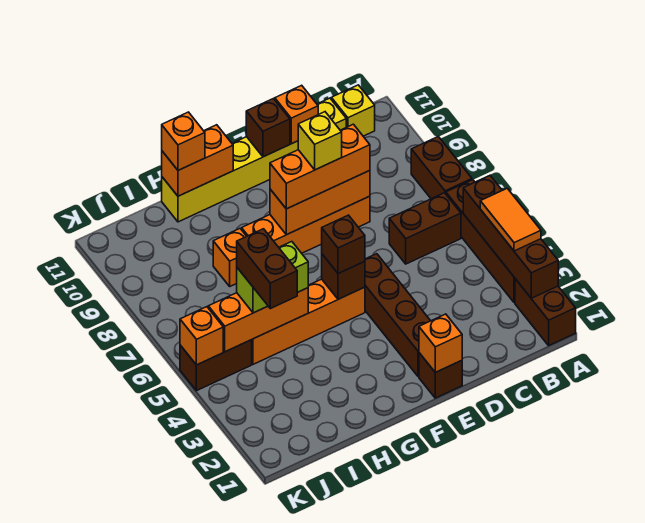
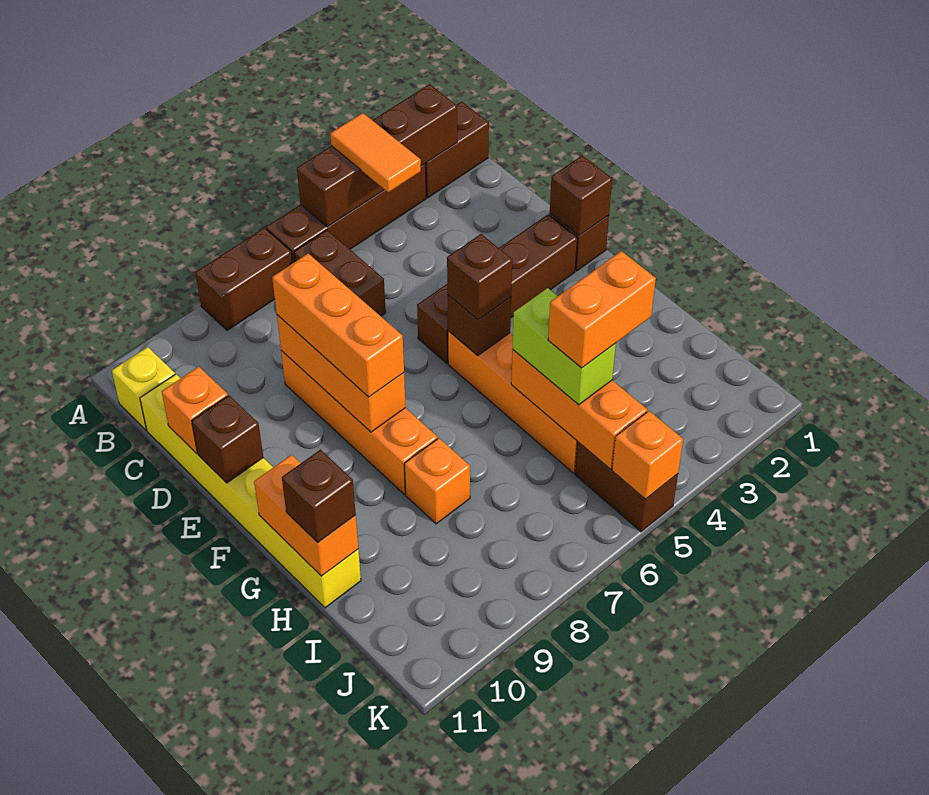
orange 1x2 tile [480,188,541,251] -> orange 1x2 tile turned to [330,113,421,192]
orange 1x1 brick [419,314,462,372] -> brown 1x1 brick [550,156,612,236]
yellow 1x1 brick [298,112,342,170] -> none
orange 1x1 brick [162,112,205,170] -> brown 1x1 brick [282,450,356,543]
brown 1x2 brick [237,229,298,309] -> orange 1x2 brick [548,251,656,368]

